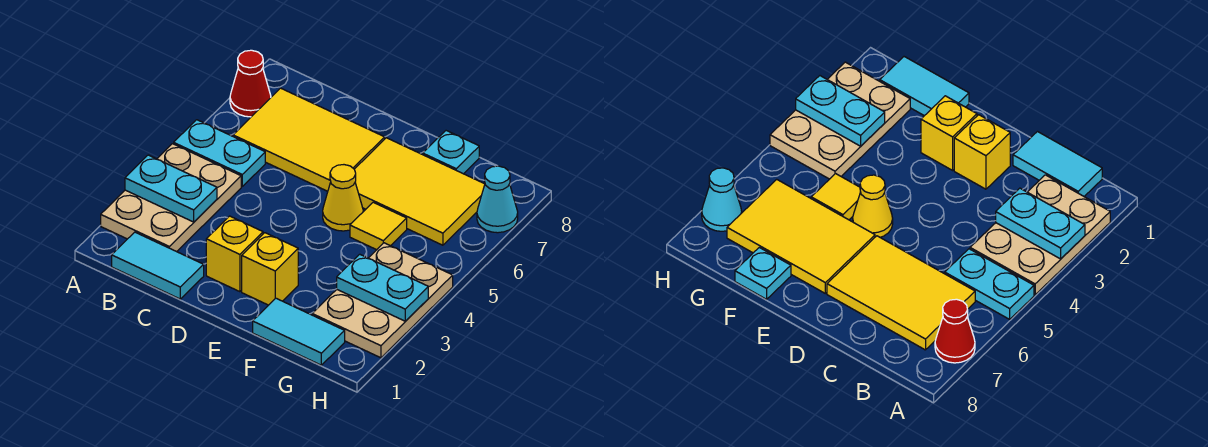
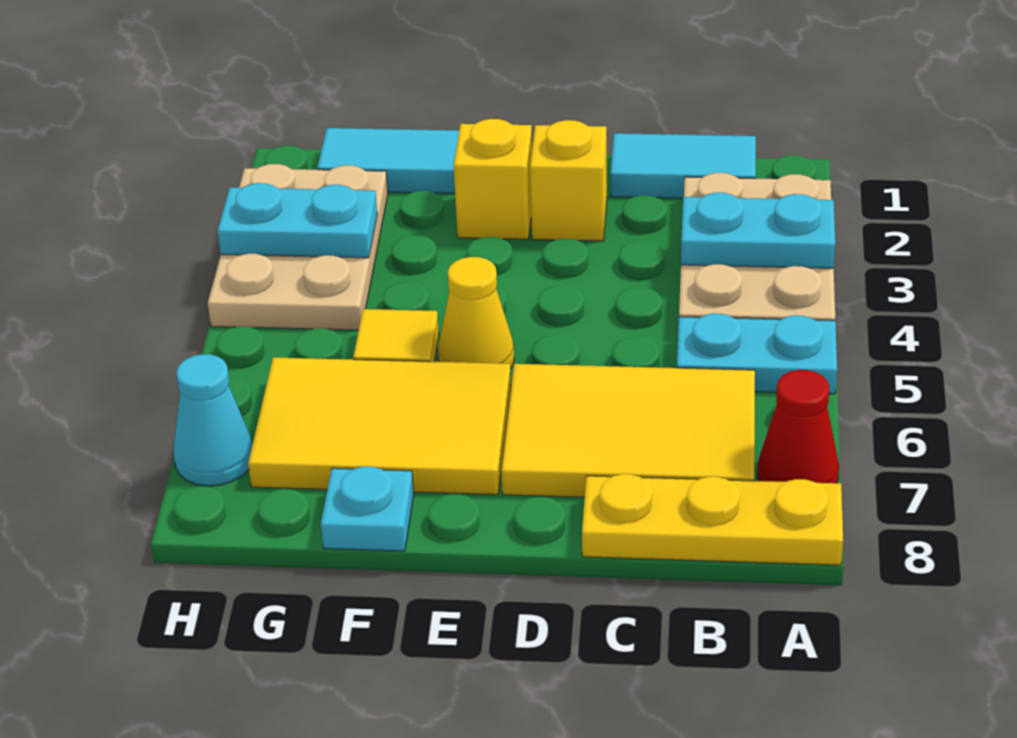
none -> yellow 1x3 plate [582,474,843,565]

